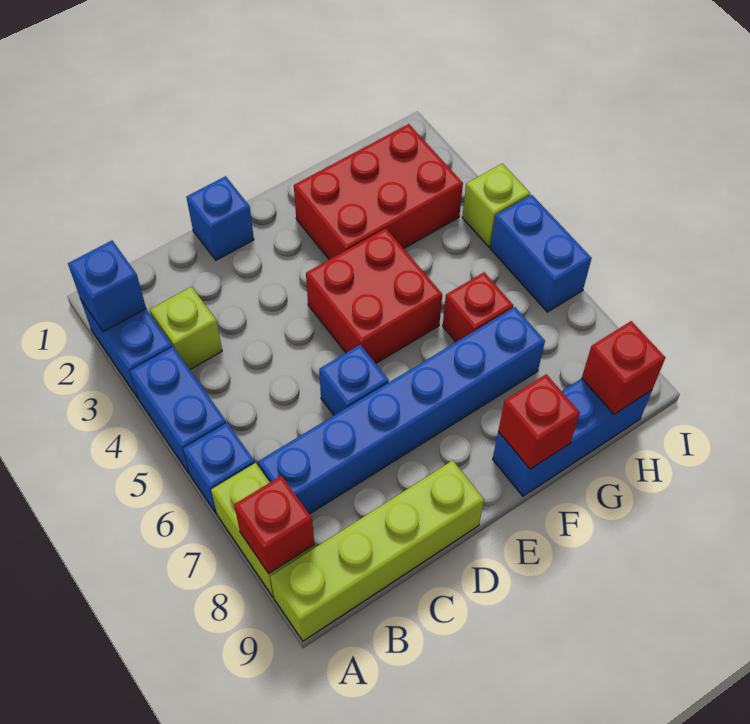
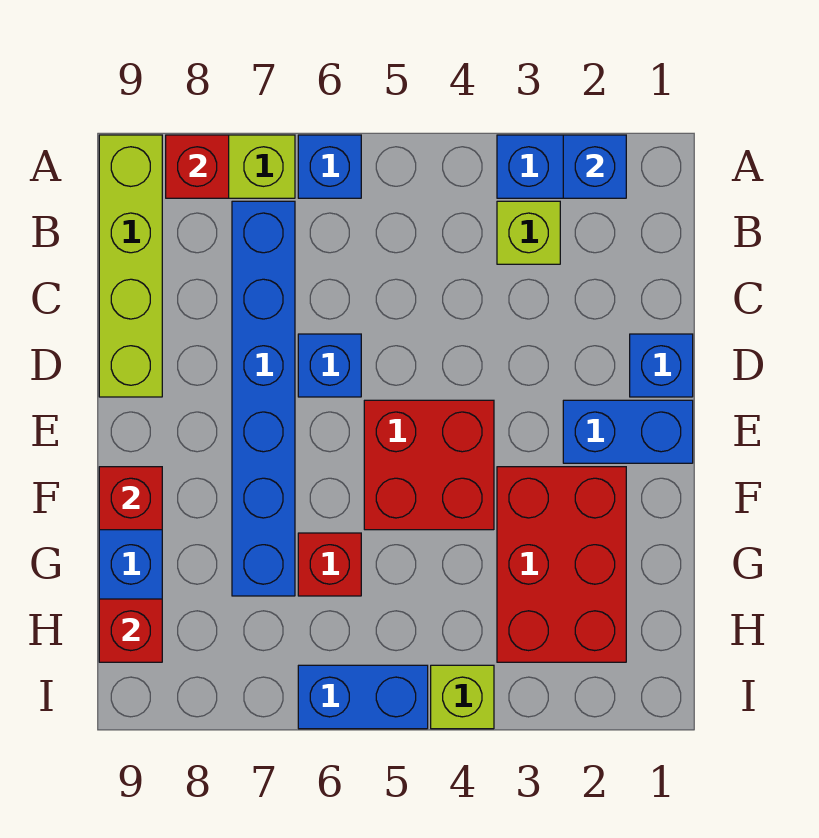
blue 1x2 brick [130,347,226,474] -> blue 1x2 brick moved to [563,400,693,463]

